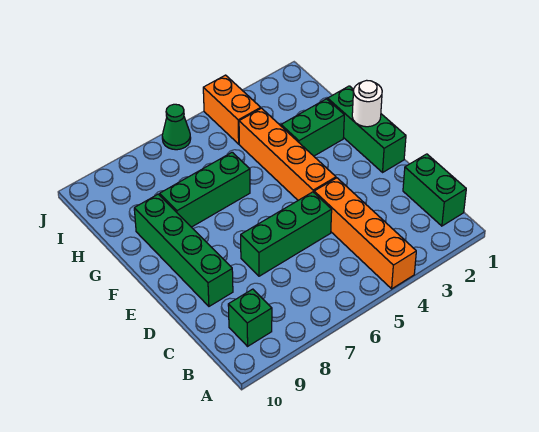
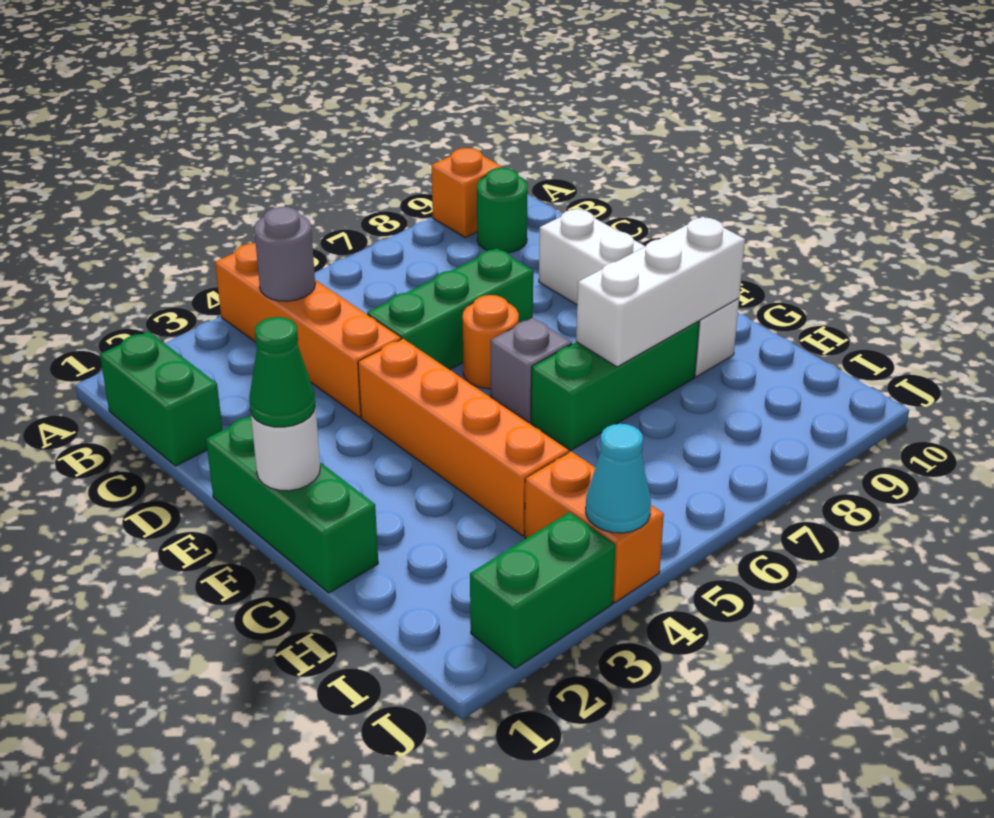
none -> orange 1x1 brick [431,148,502,238]
none -> grey 1x1 round brick [254,207,315,301]
green 1x1 brick [228,289,272,346] -> green 1x1 round brick [477,168,528,253]
green 1x4 brick [134,194,233,306] -> white 1x4 brick [539,209,739,377]
none -> orange 1x1 round brick [462,295,519,389]
none -> grey 1x1 brick [490,318,572,423]
green 1x2 brick [281,99,344,156] -> green 1x2 brick moved to [470,512,616,669]
none -> white 1x3 brick [576,217,745,367]
none -> cyan 1x1 cone [586,424,651,533]
green 1x1 cone [162,104,191,150] -> green 1x1 cone moved to [249,317,315,427]

